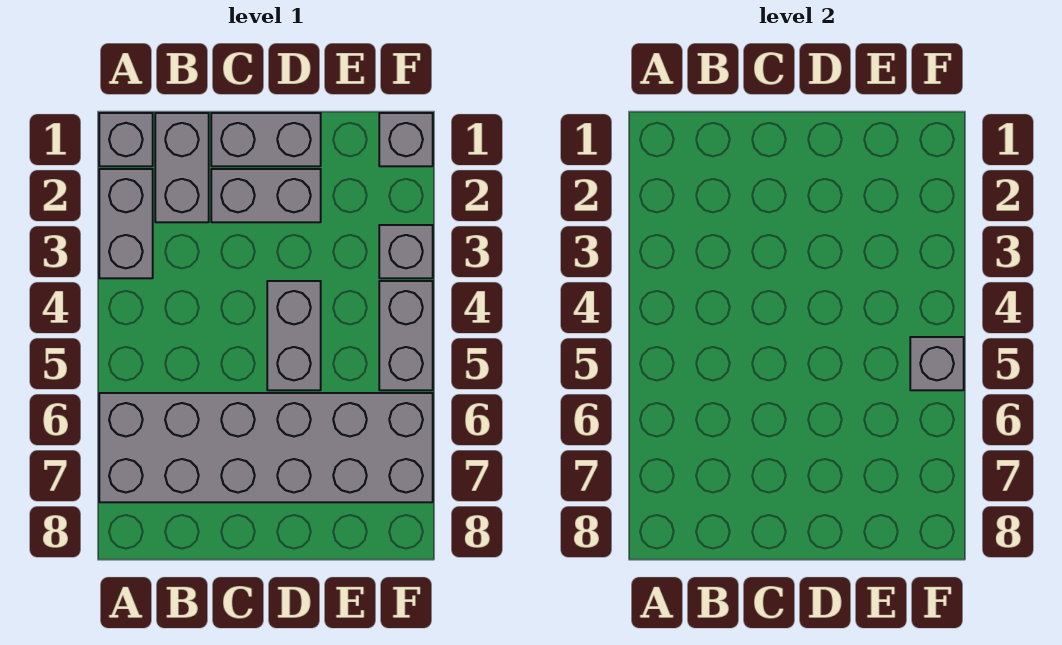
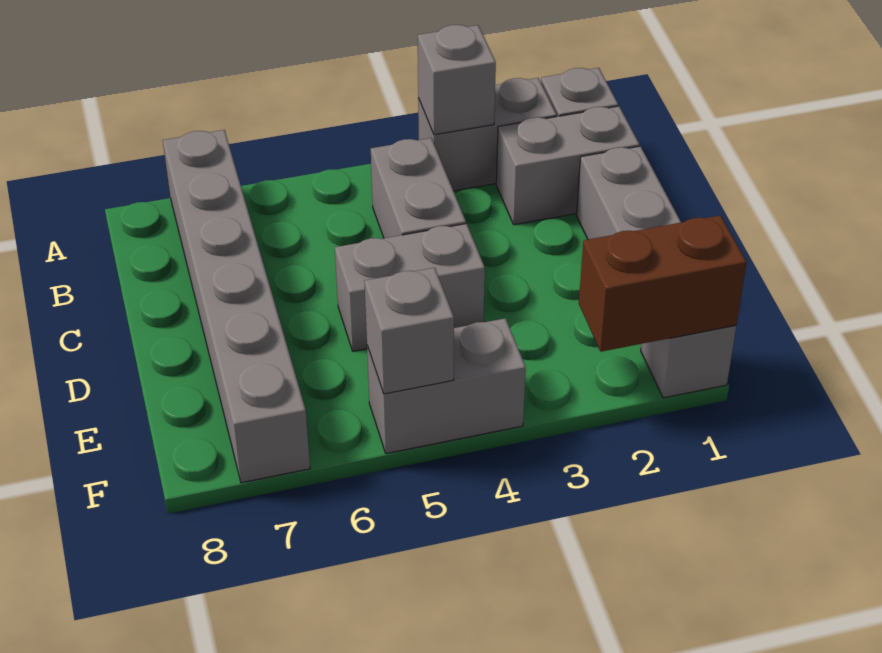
grey 2x6 brick [99,393,433,502] -> grey 1x6 brick [163,130,310,483]
grey 1x2 brick [211,169,321,222] -> grey 1x2 brick moved to [371,138,466,238]
none -> brown 1x2 brick [579,215,747,352]
grey 1x1 brick [379,225,433,278] -> grey 1x1 brick moved to [418,25,496,135]

